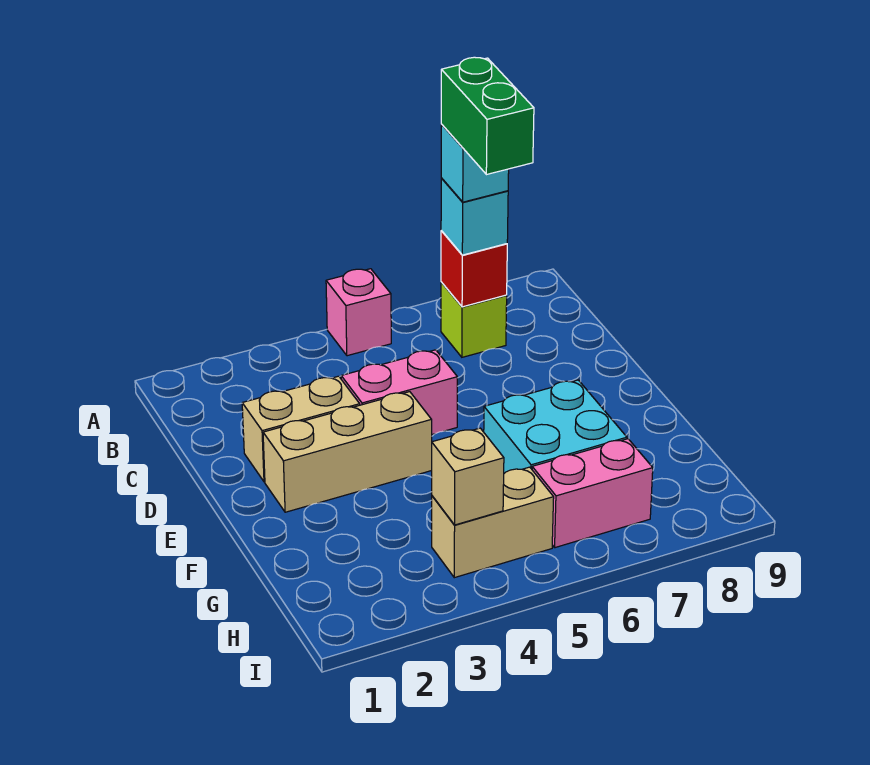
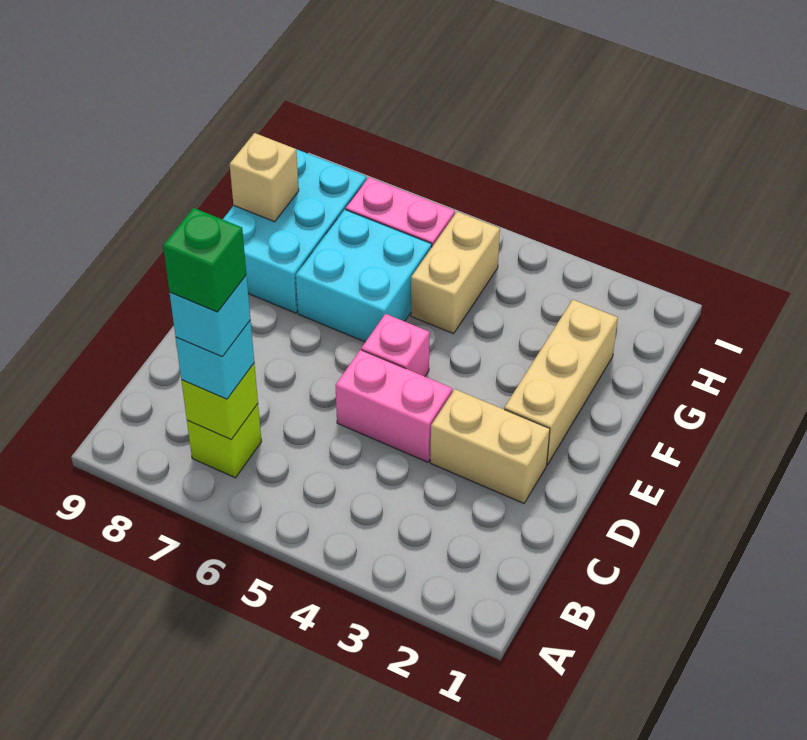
pink 1x1 brick [326,269,391,356] -> pink 1x1 brick moved to [361,314,430,376]
red 1x1 brick [441,231,507,307] -> lime 1x1 brick [181,364,258,439]
green 1x2 brick [441,57,534,175] -> green 1x1 brick [163,208,246,312]
tan 1x3 brick [263,392,432,512] -> tan 1x3 brick turned to [504,300,618,465]
none -> cyan 2x3 brick [223,149,367,313]
tan 1x2 brick [432,467,554,578] -> tan 1x2 brick turned to [411,212,500,334]
tan 1x1 brick [432,428,504,525] -> tan 1x1 brick moved to [230,133,299,222]

